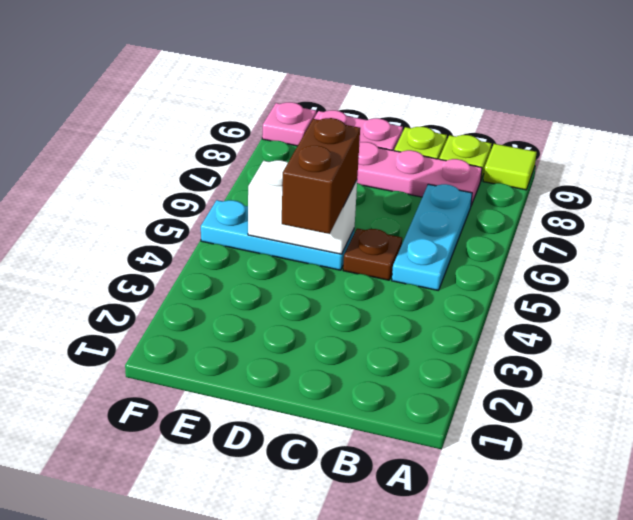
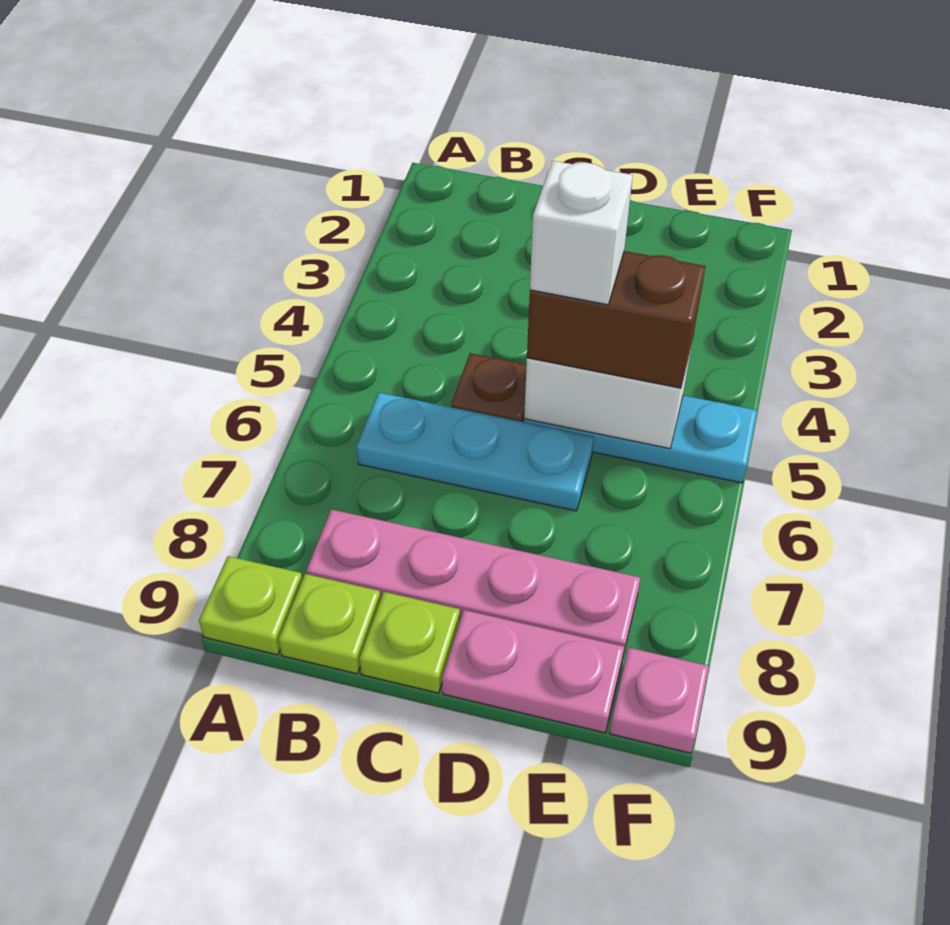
lime 1x1 tile [483,144,537,190] -> lime 1x1 plate [199,556,302,655]
cyan 1x3 plate [392,184,472,290] -> cyan 1x3 plate turned to [357,393,594,511]
brown 1x2 brick [282,118,360,234] -> brown 1x2 brick turned to [527,251,706,388]
none -> white 1x1 brick [530,161,633,305]

